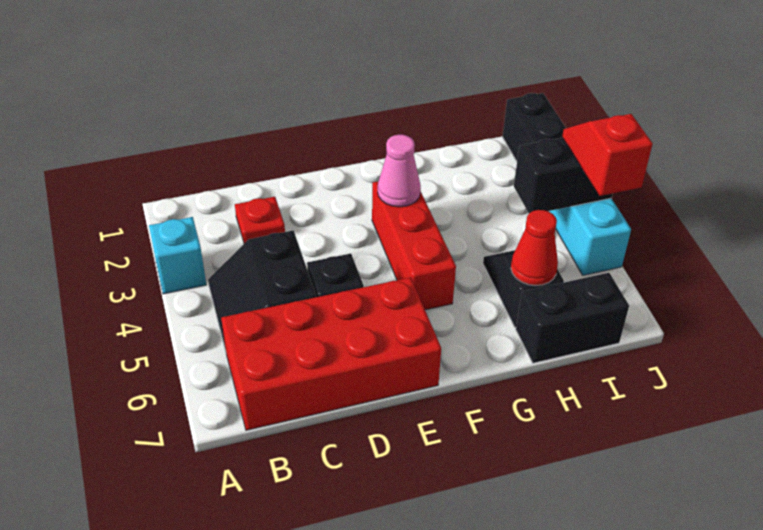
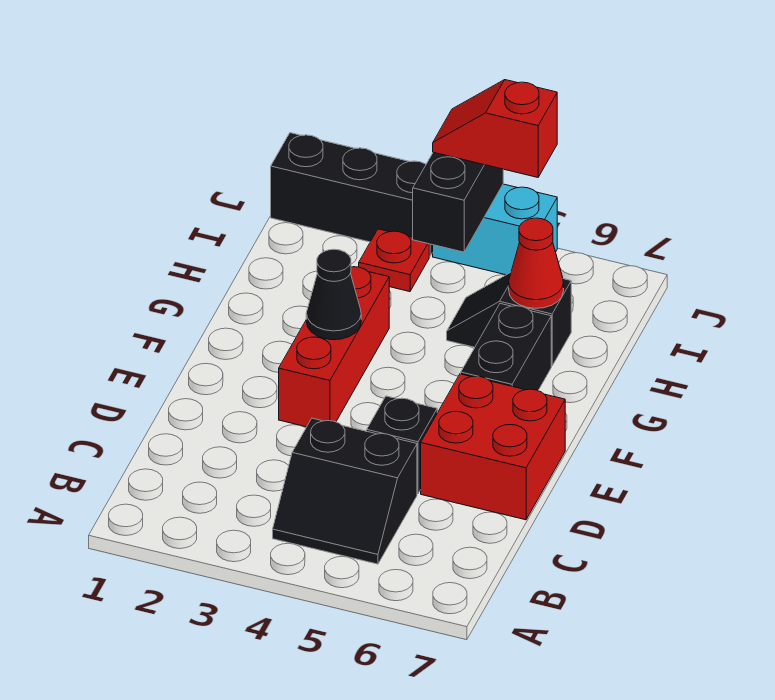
cyan 1x1 brick [149,217,206,294] -> none
red 2x4 brick [221,277,441,430] -> red 2x2 brick [421,374,565,520]
red 1x1 plate [235,197,285,243] -> red 1x1 plate moved to [359,229,429,292]
red 1x3 brick [372,182,456,310] -> red 1x3 brick turned to [279,267,389,427]
pink 1x1 cone [378,135,421,207] -> black 1x1 cone [306,249,361,340]
black 1x2 brick [516,273,629,363] -> black 1x2 brick moved to [461,304,551,391]

